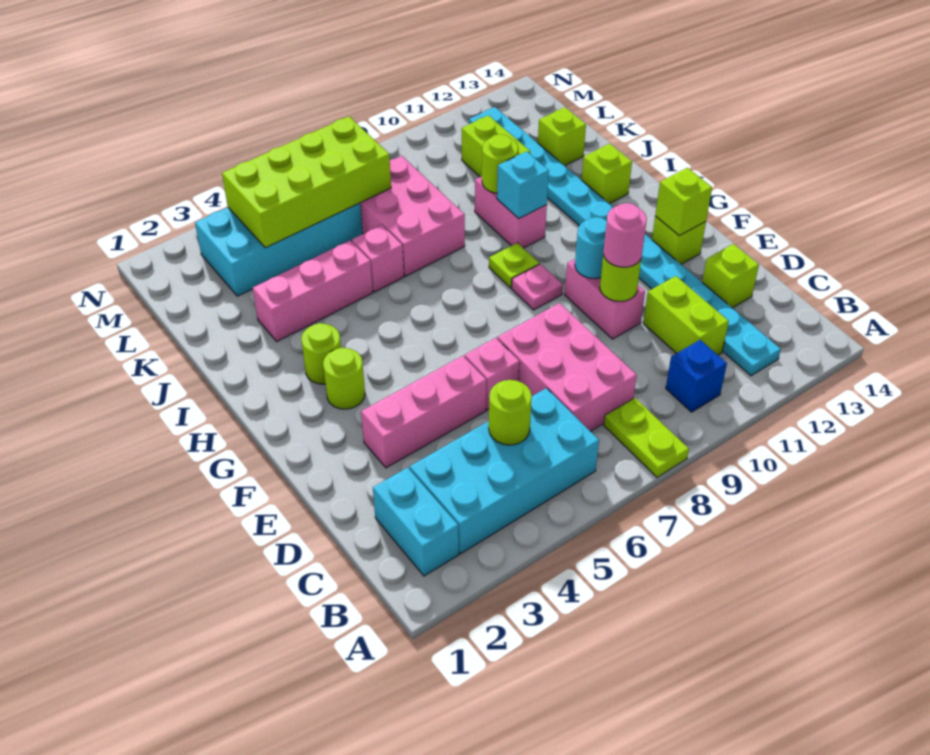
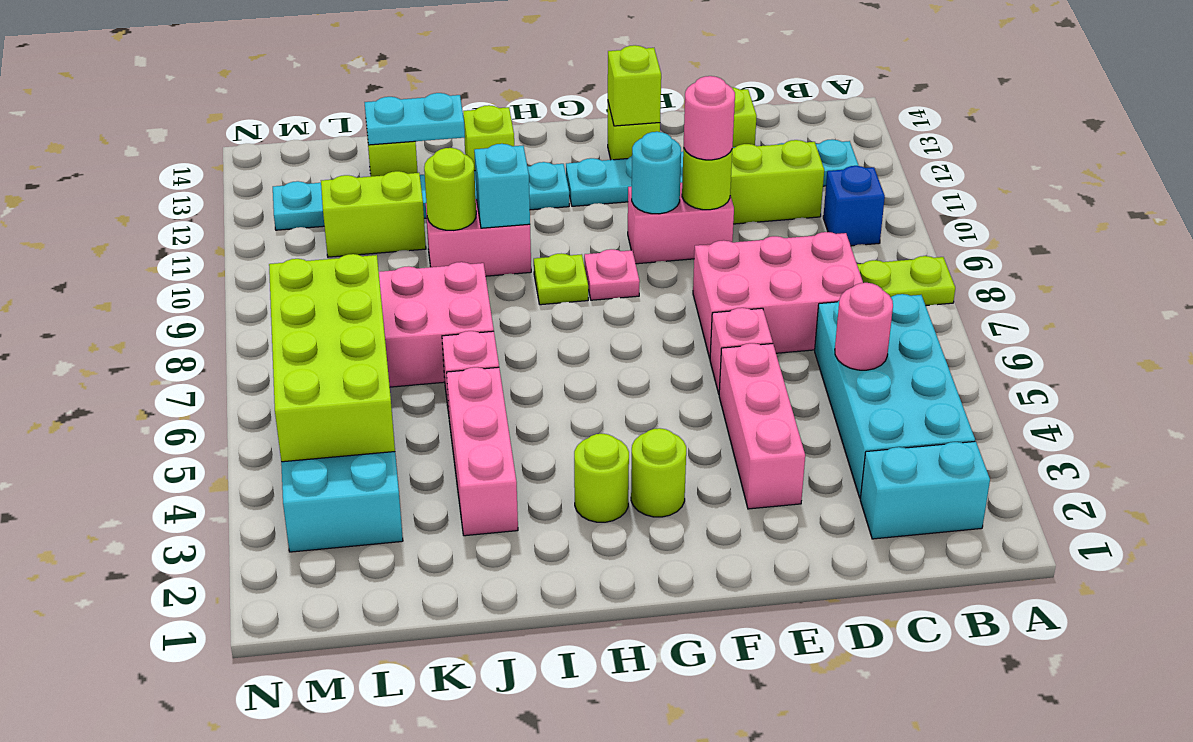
lime 1x1 round brick [489,380,532,445] -> pink 1x1 round brick [835,283,893,370]
none -> cyan 1x2 plate [365,93,465,145]

